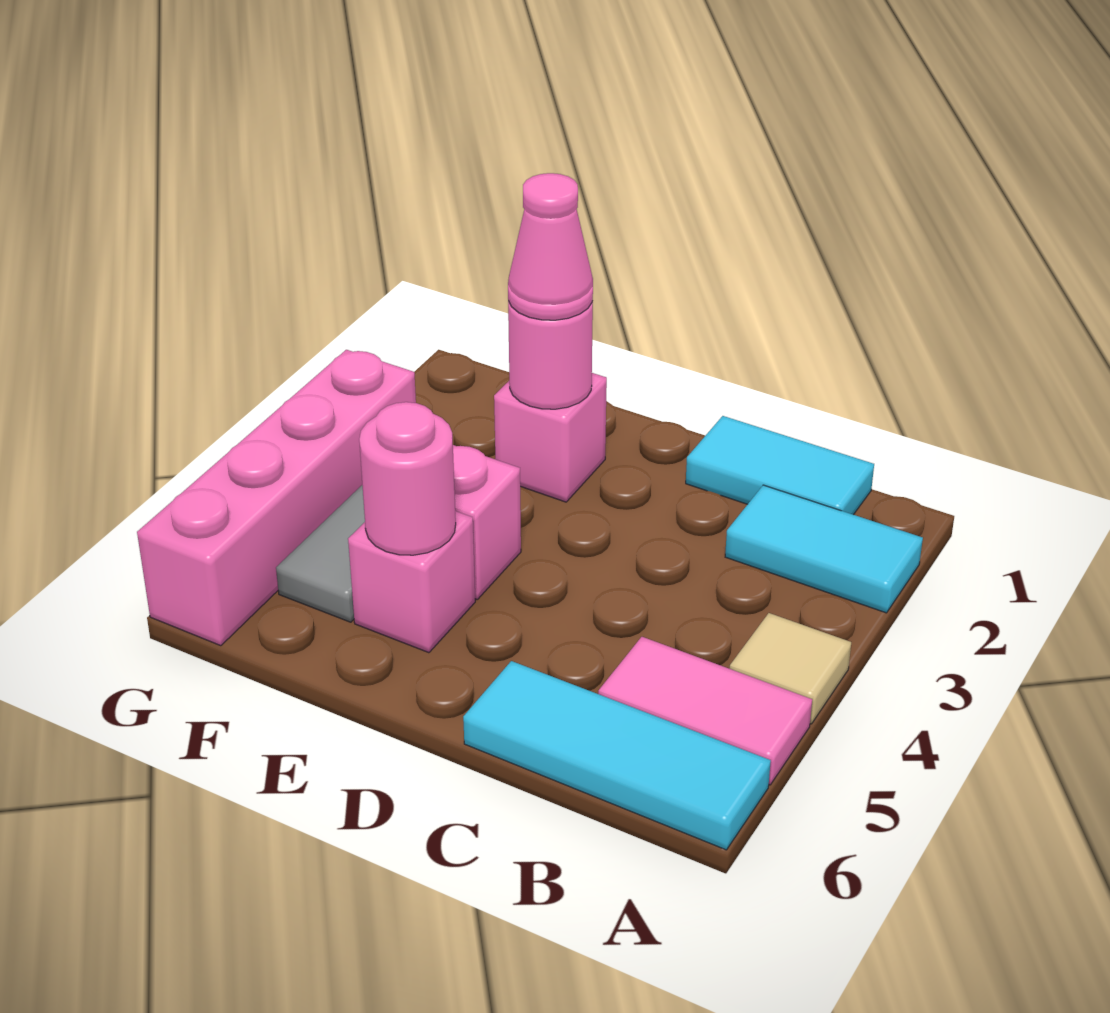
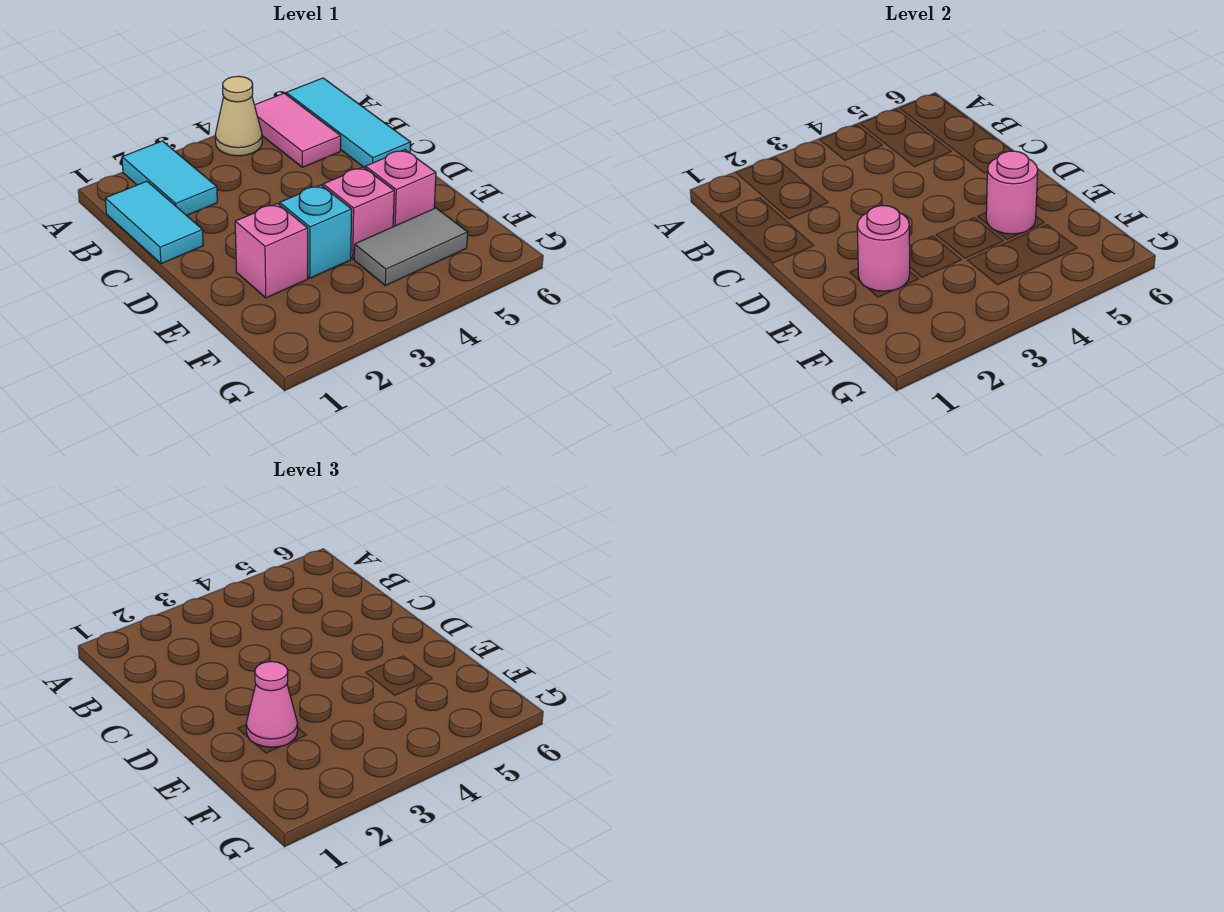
tan 1x1 tile [729,613,851,724] -> tan 1x1 cone [215,76,262,156]
none -> cyan 1x1 brick [280,185,352,278]
pink 1x4 brick [137,350,416,646] -> none

